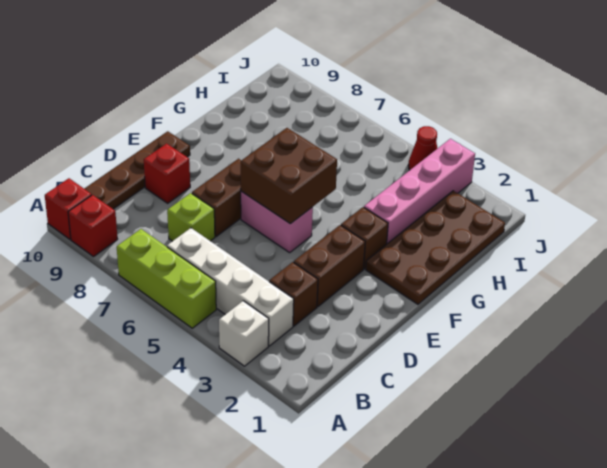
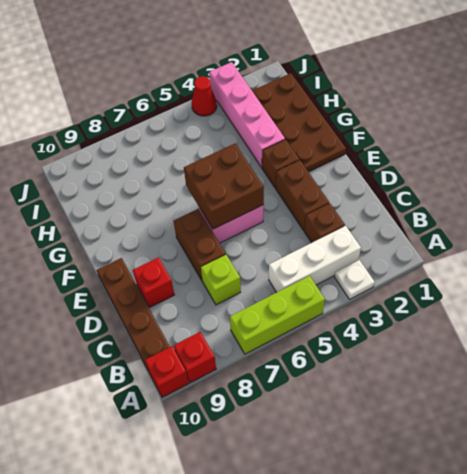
white 1x1 brick [219,301,269,366] -> white 1x1 plate [335,260,375,299]
white 1x4 brick [167,228,294,346] -> white 1x3 brick [269,226,361,292]

